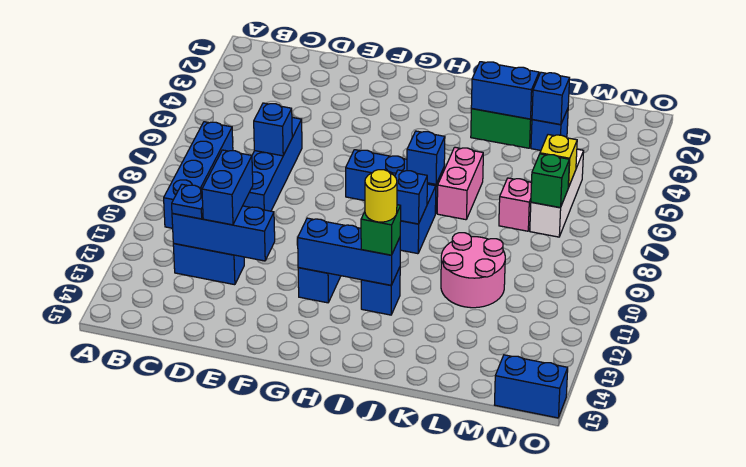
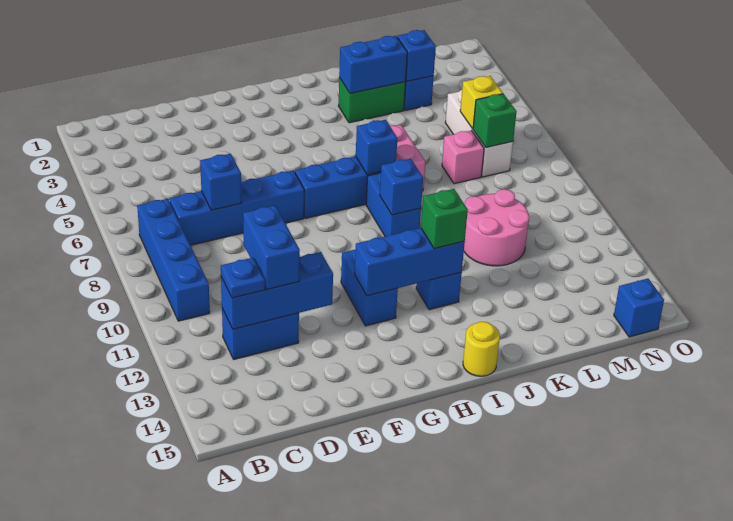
blue 1x4 brick [243,117,302,211] -> blue 1x4 brick turned to [170,171,304,245]
yellow 1x1 round brick [365,170,397,222] -> yellow 1x1 round brick moved to [463,322,500,376]
blue 1x2 brick [495,355,568,418] -> blue 1x1 brick [614,279,664,337]

